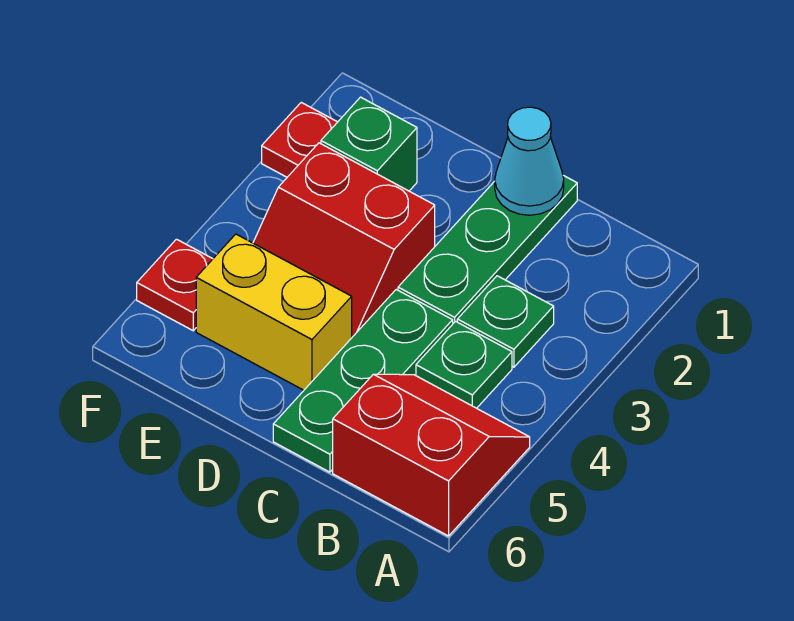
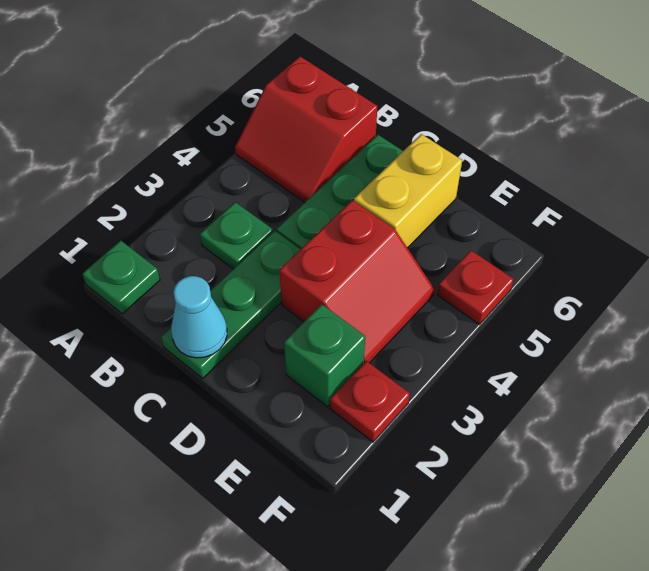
green 1x1 plate [416,321,512,408] -> green 1x1 plate moved to [82,240,160,314]
red 2x2 slope [253,143,435,337] -> red 2x2 slope turned to [279,200,434,363]
yellow 1x2 brick [196,234,352,390] -> yellow 1x2 brick turned to [354,134,462,248]

